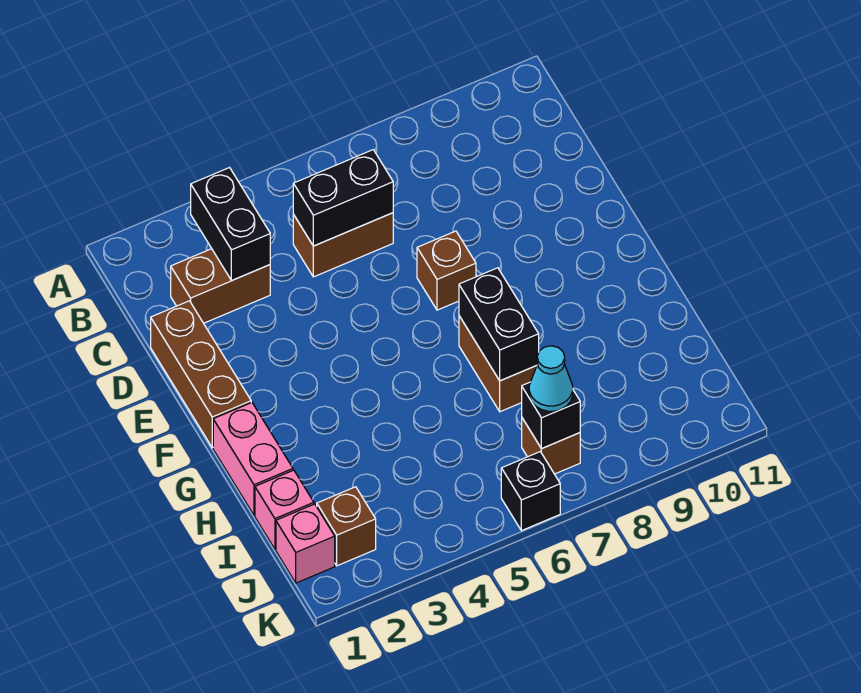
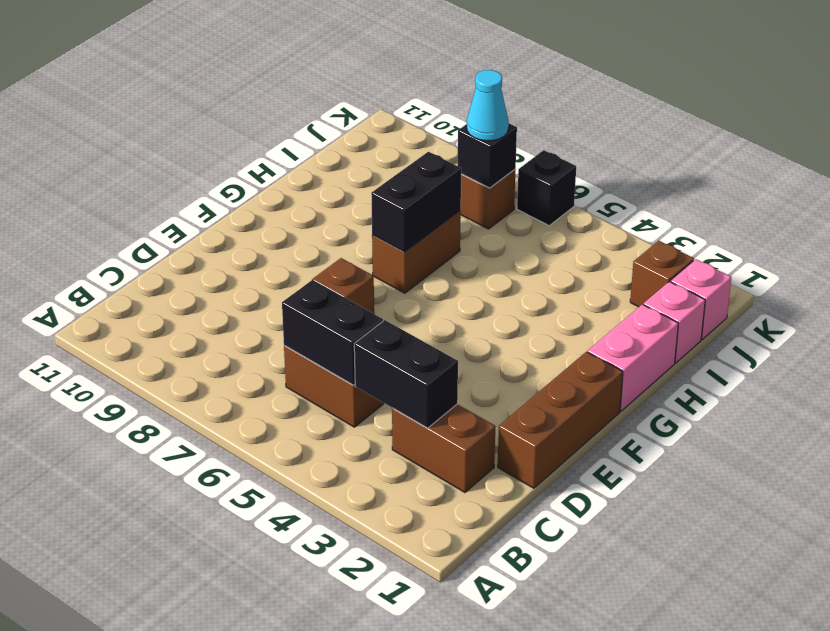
black 1x2 brick [191,168,270,281] -> black 1x2 brick turned to [354,320,458,428]

